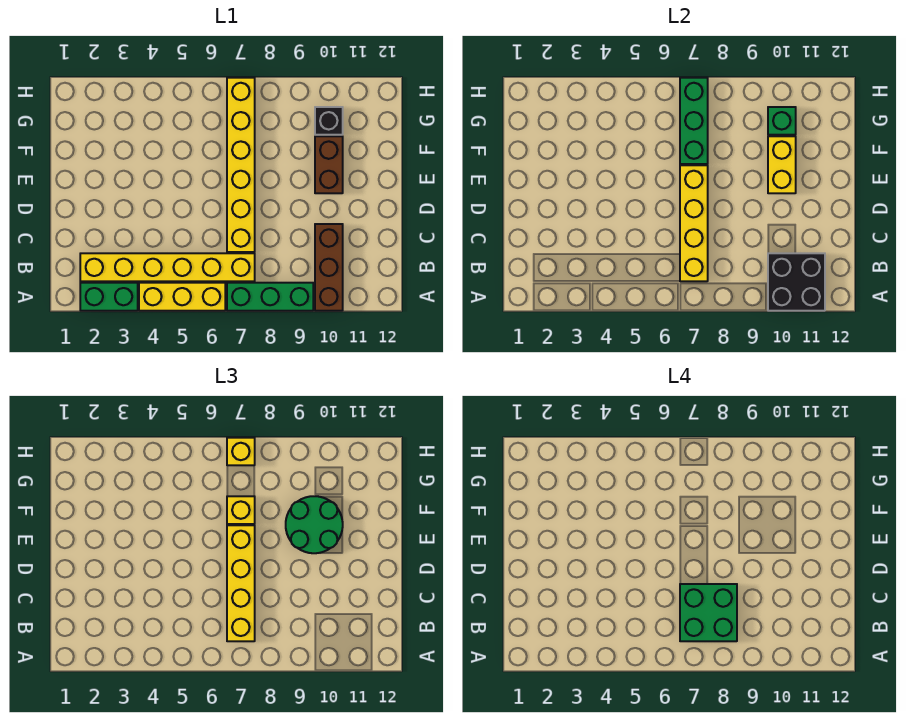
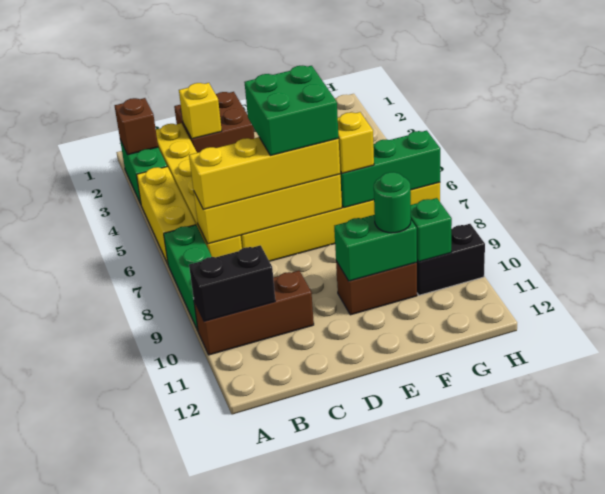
none -> brown 1x1 brick [115,98,158,155]
black 2x2 brick [768,253,825,311] -> black 1x2 brick [189,245,275,321]
green 2x2 brick [680,584,737,641] -> green 2x2 brick moved to [244,66,339,156]
none -> brown 2x2 brick [174,92,254,153]
green 2x2 round brick [286,496,343,553] -> green 1x1 round brick [374,172,411,233]
yellow 1x2 brick [768,136,796,193] -> green 1x2 brick [334,215,417,281]
black 1x1 brick [315,107,343,135] -> black 1x2 brick [417,224,485,295]
yellow 1x1 brick [227,438,255,465] -> yellow 1x1 brick moved to [179,83,222,139]

